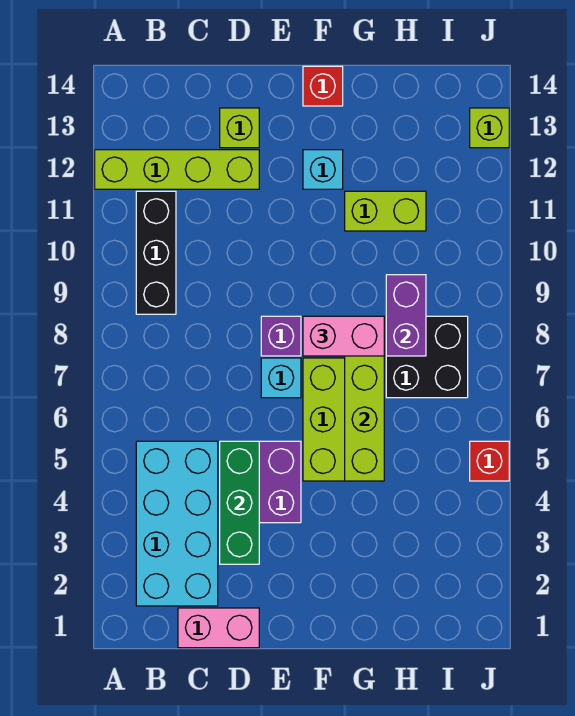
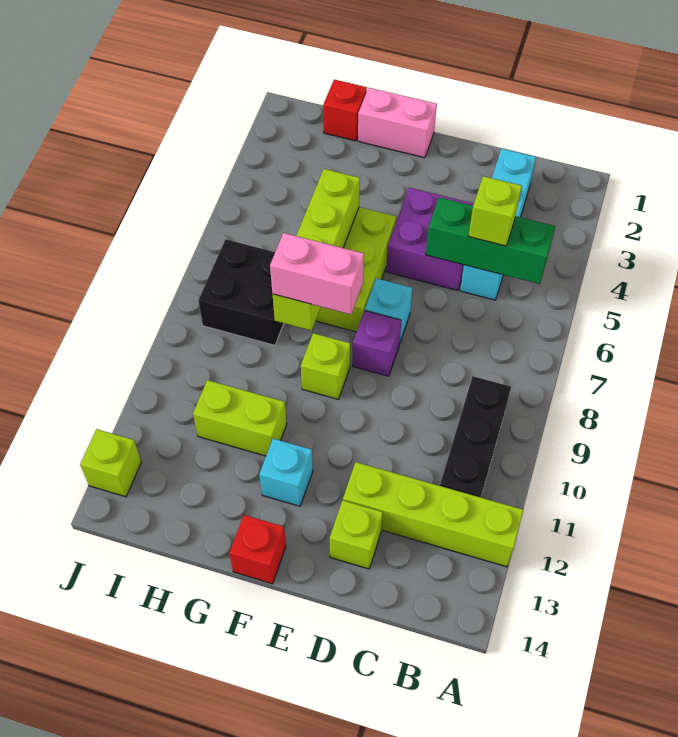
cyan 2x4 brick [136,441,218,606] -> cyan 1x4 brick [460,148,536,300]
pink 1x2 brick [178,608,259,648] -> pink 1x2 brick moved to [358,88,437,158]
none -> lime 1x1 brick [468,176,522,246]
green 1x3 brick [220,441,259,564] -> green 1x3 brick turned to [426,197,555,284]
none -> lime 1x1 brick [301,333,350,399]
purple 1x2 brick [386,275,426,356] -> none
red 1x1 brick [470,441,509,481] -> red 1x1 brick moved to [323,80,367,141]

